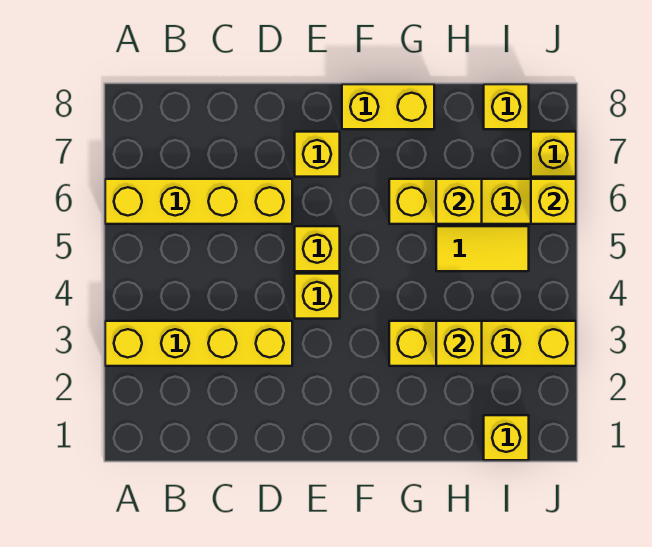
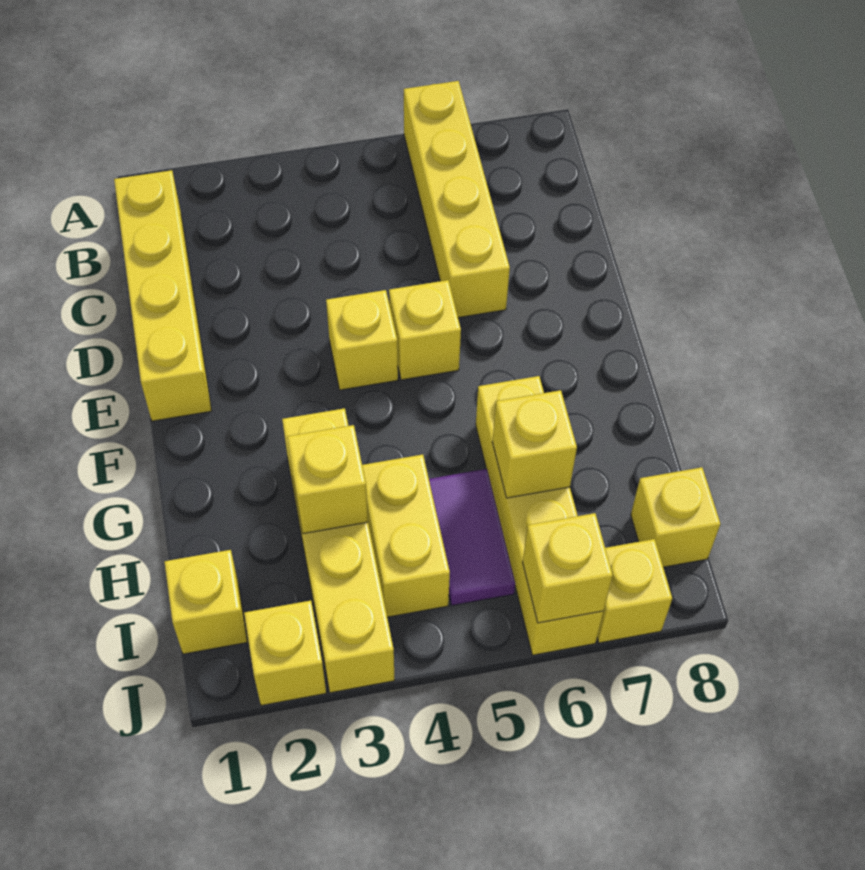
yellow 1x4 brick [105,321,292,366] -> yellow 1x4 brick moved to [114,170,212,421]
yellow 1x1 brick [295,132,340,177] -> yellow 1x1 brick moved to [244,601,326,706]
yellow 1x2 brick [342,84,434,129] -> yellow 1x2 brick moved to [362,455,450,617]
yellow 1x2 tile [436,226,529,271] -> purple 1x2 tile [429,469,515,605]

